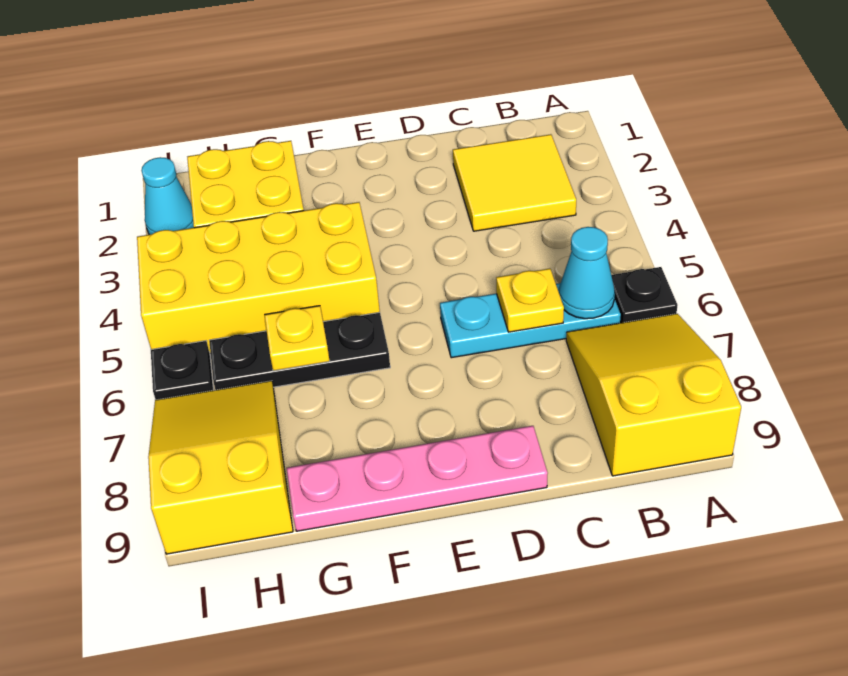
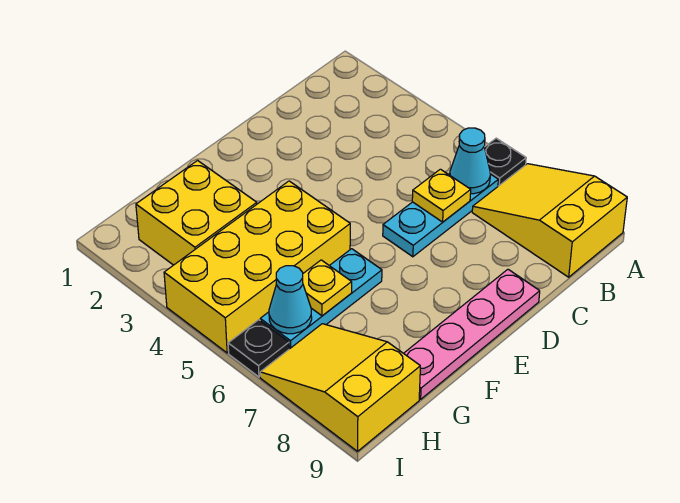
yellow 2x2 tile [453,134,576,231] -> none
black 1x3 plate [209,313,390,390] -> cyan 1x3 plate [260,249,382,349]
cyan 1x1 cone [141,157,194,235] -> cyan 1x1 cone moved to [269,266,312,334]

